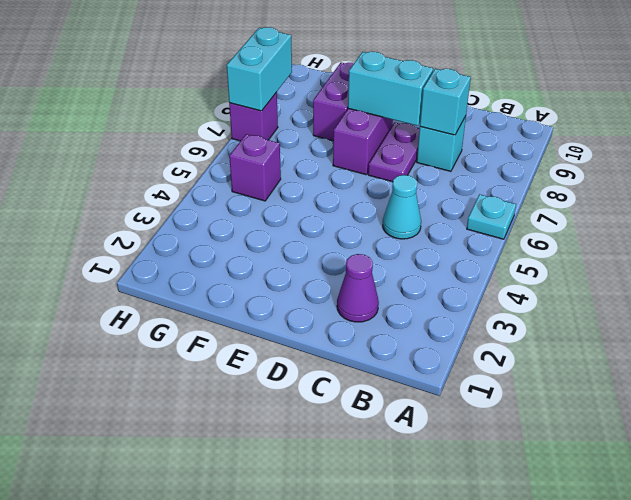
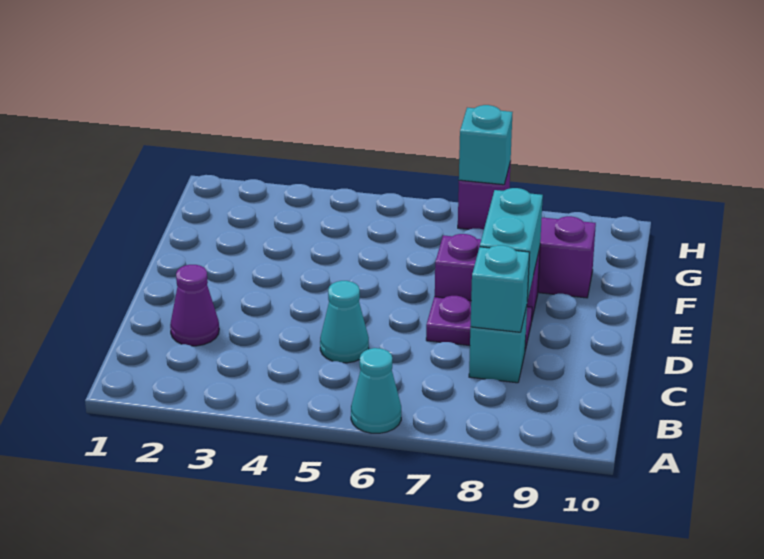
cyan 1x1 plate [467,194,516,239] -> cyan 1x1 cone [351,348,401,433]
purple 1x1 brick [229,134,281,201] -> none
cyan 1x2 brick [227,27,292,111] -> cyan 1x1 brick [459,105,512,185]

